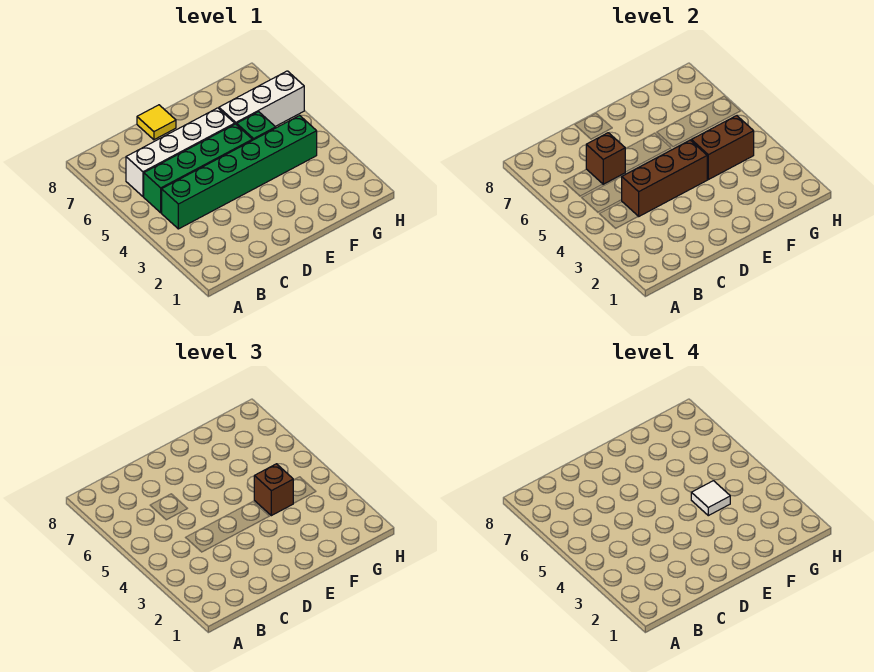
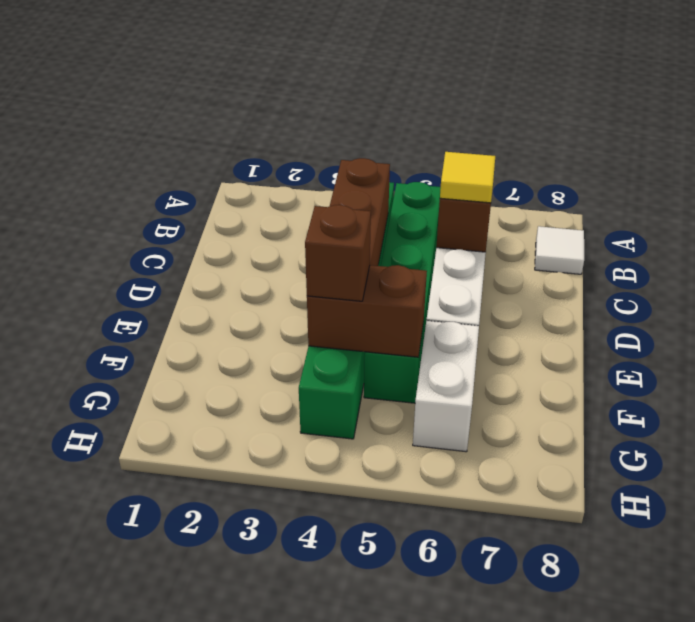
yellow 1x1 tile [137,105,176,140] -> yellow 1x1 tile moved to [440,152,495,203]
brown 1x2 brick [691,116,754,180] -> brown 1x2 brick turned to [307,265,427,357]
white 1x1 tile [691,481,730,516] -> white 1x1 tile moved to [535,226,584,274]
white 1x3 brick [219,71,304,127] -> white 1x2 brick [413,321,479,452]

